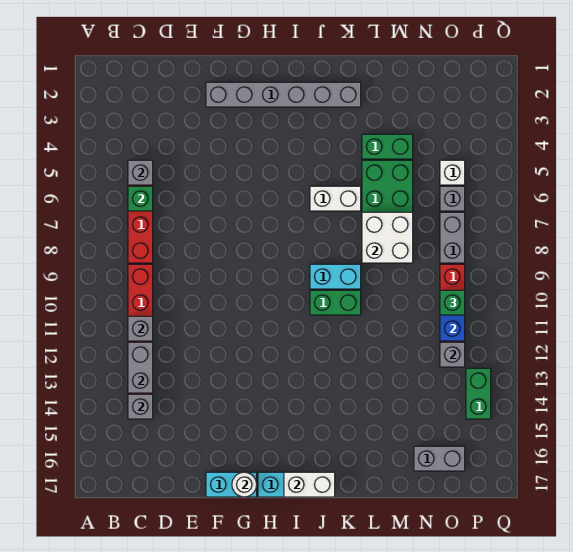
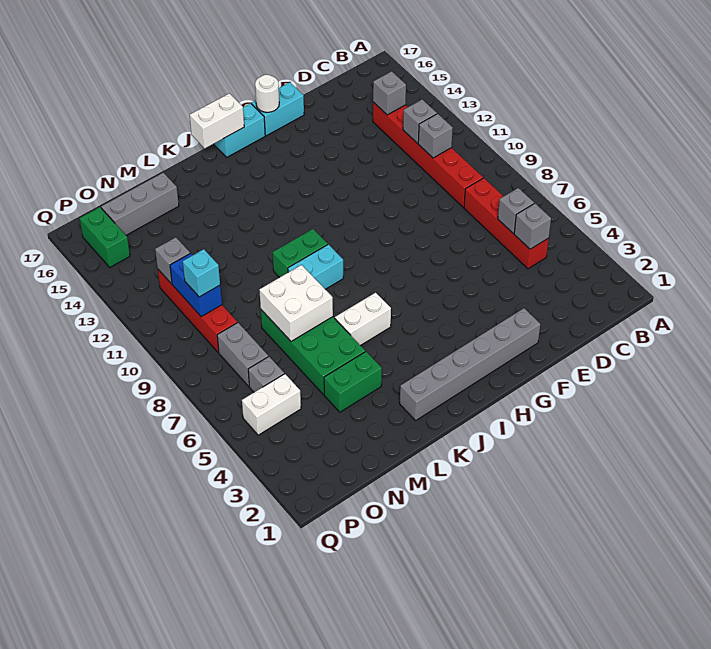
green 1x1 brick [128,186,153,211] -> grey 1x1 brick [498,188,534,233]
grey 1x2 brick [128,342,153,393] -> grey 1x1 brick [403,100,437,144]
grey 1x2 brick [414,446,465,471] -> grey 1x3 brick [101,173,179,235]
white 1x1 brick [440,160,465,185] -> white 1x2 brick [242,374,301,435]
green 1x1 brick [440,290,465,315] -> cyan 1x1 brick [183,249,220,297]
green 1x2 brick [466,368,491,419] -> green 1x2 brick moved to [80,207,130,267]

